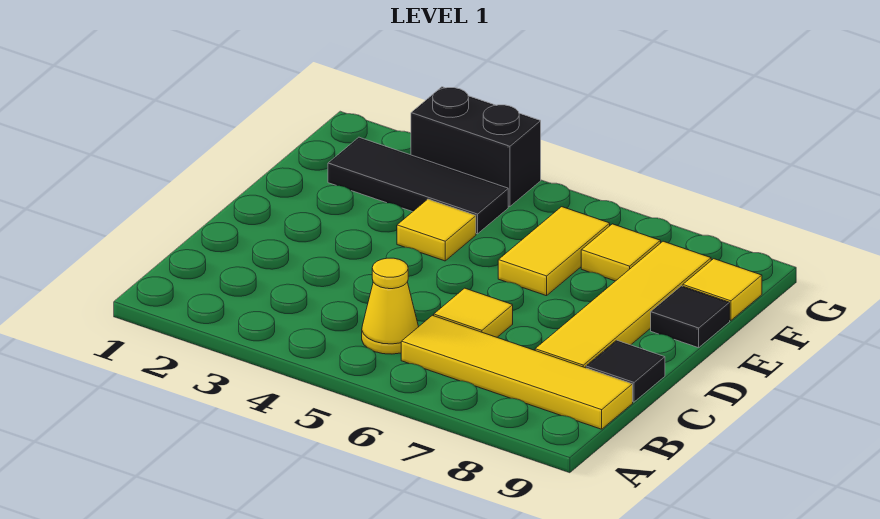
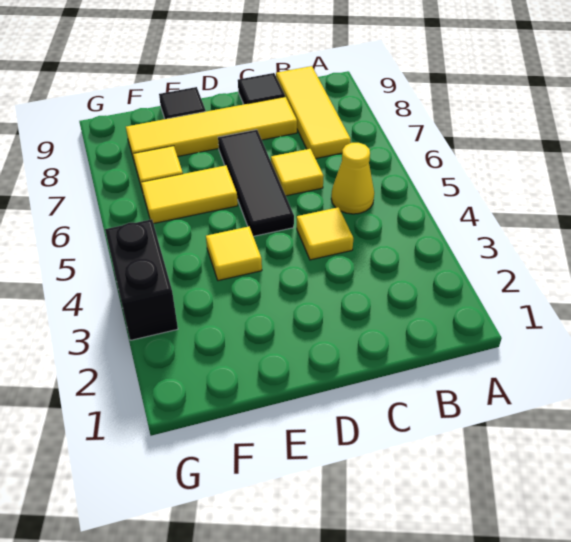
yellow 1x4 tile [401,315,633,429] -> yellow 1x3 tile [276,66,351,159]
black 1x3 tile [328,137,508,234] -> black 1x3 tile moved to [218,130,294,236]
yellow 1x1 tile [683,259,762,320] -> yellow 1x1 tile moved to [297,207,353,260]

